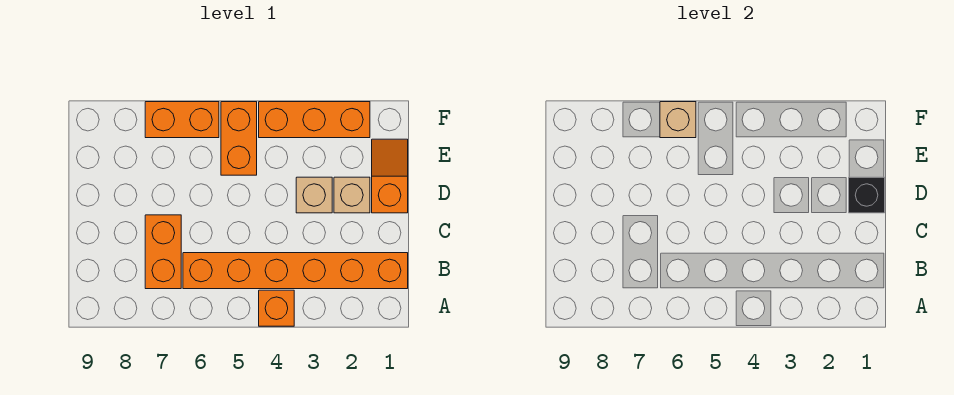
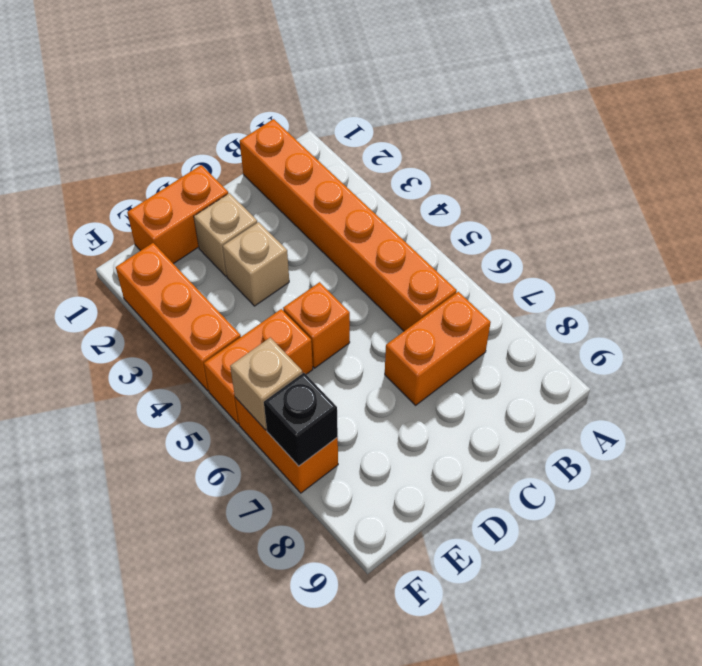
orange 1x1 brick [259,290,294,326] -> orange 1x1 brick moved to [283,282,350,368]
orange 1x2 slope [372,139,408,213] -> orange 1x2 brick [127,165,228,264]
black 1x1 brick [849,177,885,213] -> black 1x1 brick moved to [264,373,338,466]

